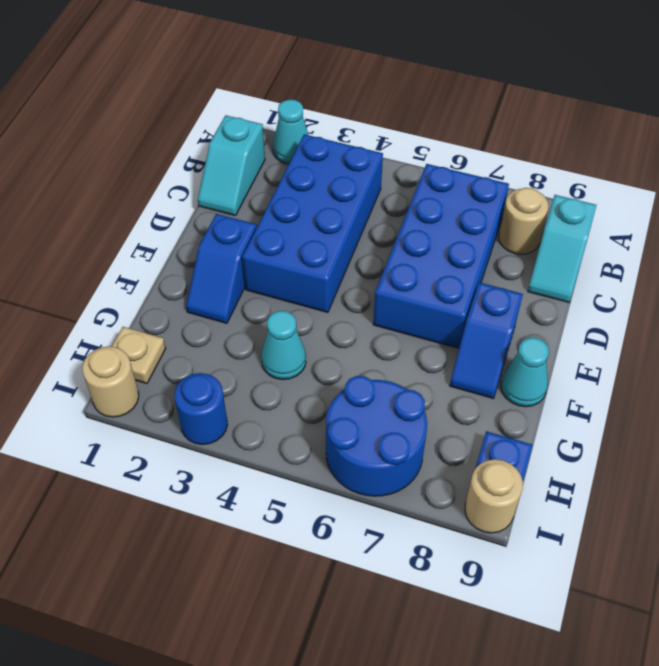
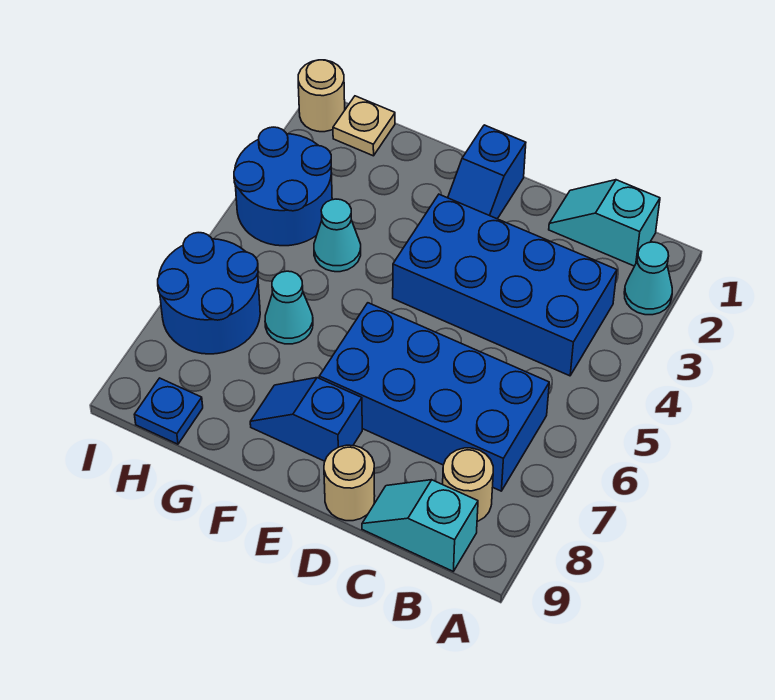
blue 1x2 slope [186,214,256,323] -> blue 1x2 slope turned to [448,125,526,219]
cyan 1x1 cone [501,337,549,407] -> cyan 1x1 cone moved to [265,271,313,344]
blue 1x1 round brick [174,373,228,445] -> blue 2x2 round brick [234,127,332,246]
tan 1x1 round brick [465,459,523,533] -> tan 1x1 round brick moved to [324,445,375,521]

